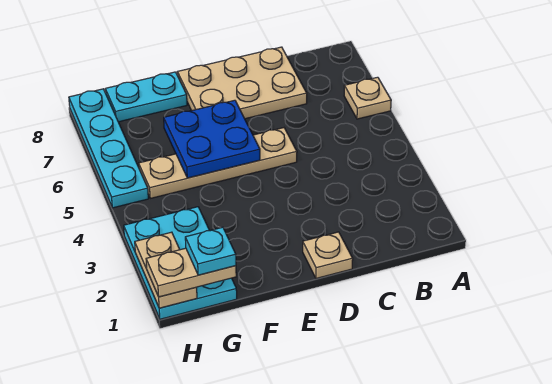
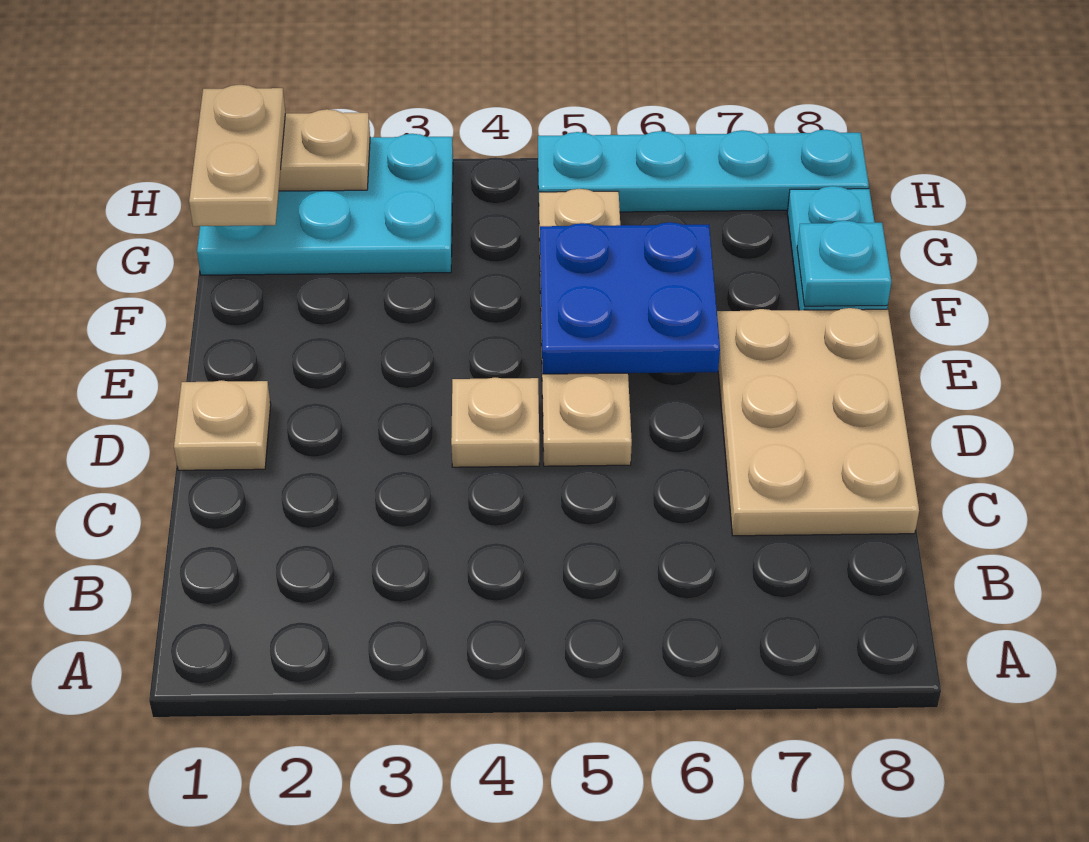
tan 1x1 plate [344,77,391,119] -> tan 1x1 plate moved to [451,378,539,467]
cyan 1x1 plate [185,227,236,275] -> cyan 1x1 plate moved to [797,221,891,306]

